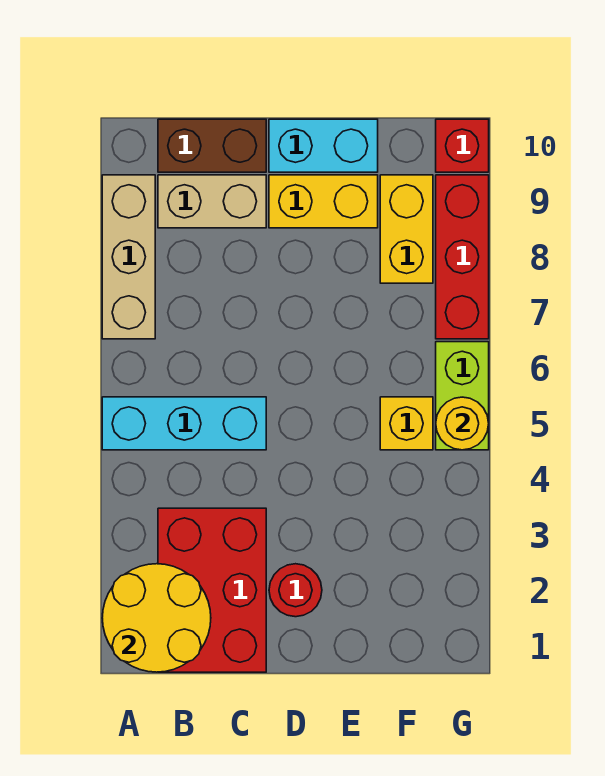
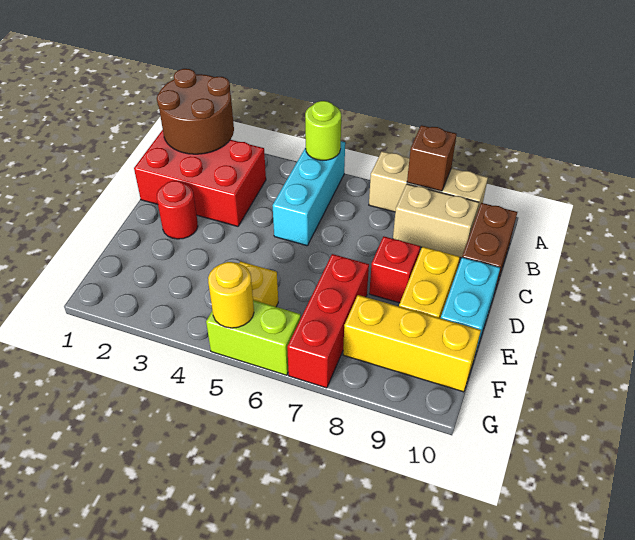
yellow 2x2 round brick [102,564,211,672] -> brown 2x2 round brick [157,69,234,154]
none -> lime 1x1 round brick [305,101,341,160]
none -> brown 1x1 brick [407,125,457,191]
tan 1x2 brick [158,175,266,228] -> tan 1x2 brick turned to [393,184,479,258]
yellow 1x2 brick [380,175,433,283] -> yellow 1x3 brick [343,295,481,392]
red 1x3 brick [436,175,489,339] -> red 1x3 brick turned to [287,254,369,388]
red 1x1 brick [436,119,489,172] -> red 1x1 brick moved to [369,236,420,303]

